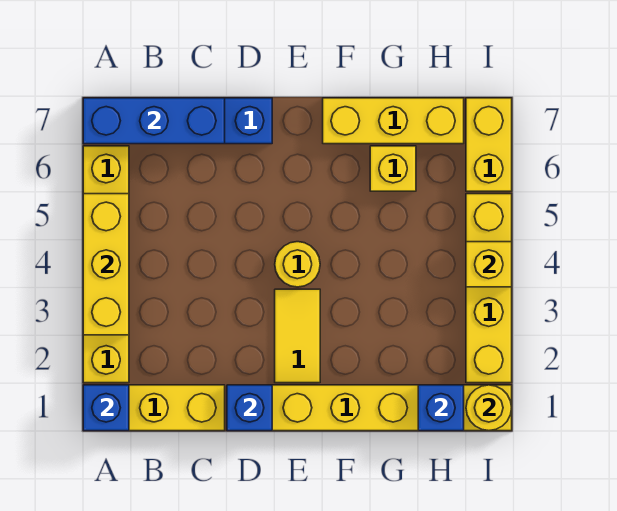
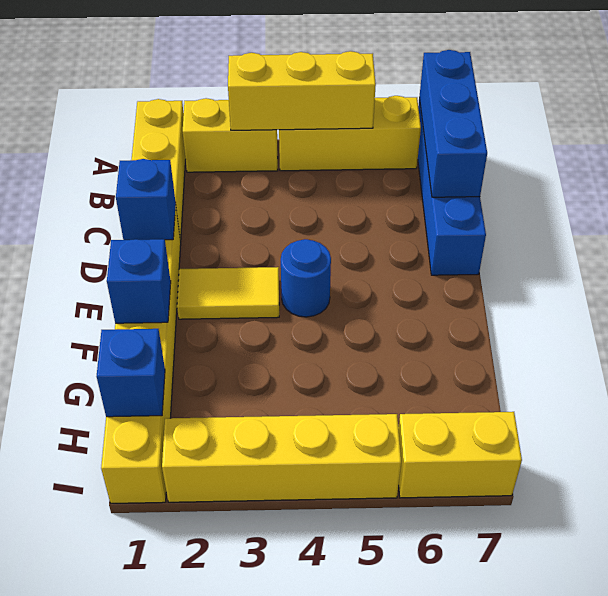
blue 1x1 brick [83,385,129,431] -> blue 1x1 brick moved to [107,239,171,323]
yellow 1x1 round brick [275,242,320,287] -> blue 1x1 round brick [281,239,331,317]
yellow 1x3 brick [323,98,464,144] -> none
yellow 1x1 brick [370,146,416,191] -> none
yellow 1x1 round brick [466,385,512,431] -> none
yellow 1x1 brick [466,242,512,287] -> none

